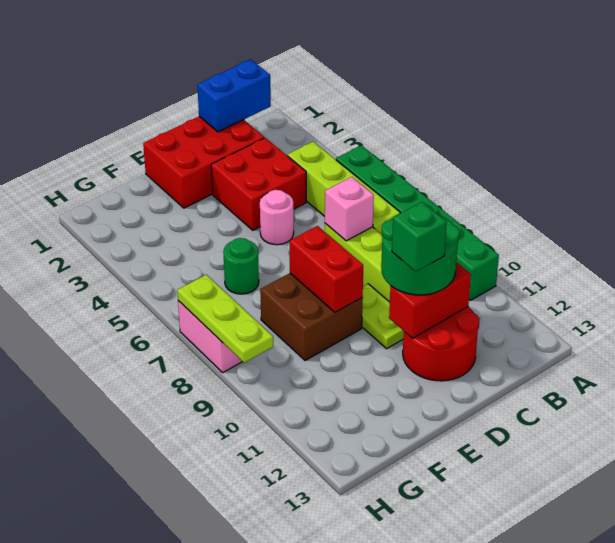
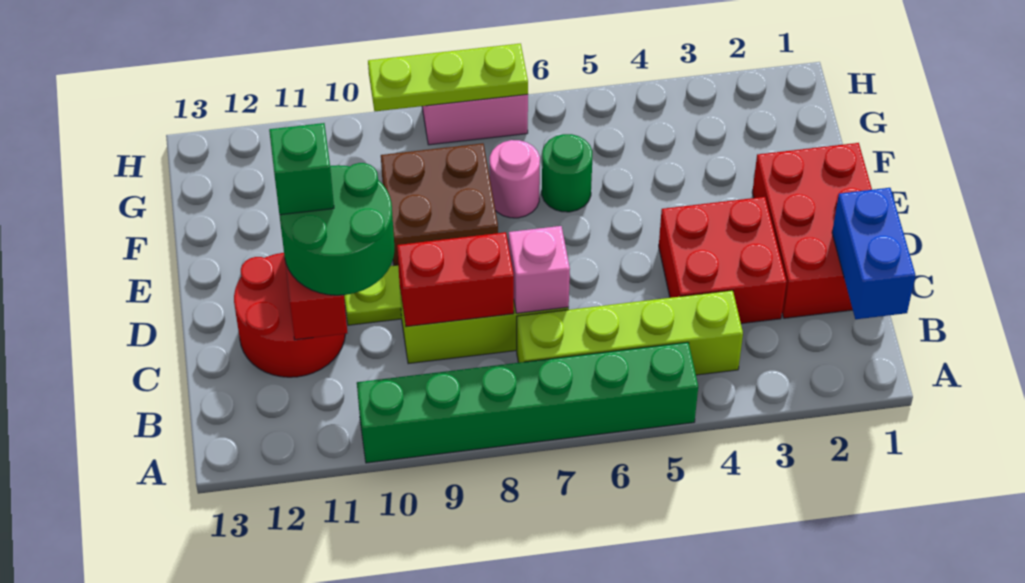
pink 1x1 round brick [260,190,294,245] -> pink 1x1 round brick moved to [490,140,540,218]
red 1x2 brick [290,226,363,312] -> red 1x2 brick moved to [397,232,514,327]

